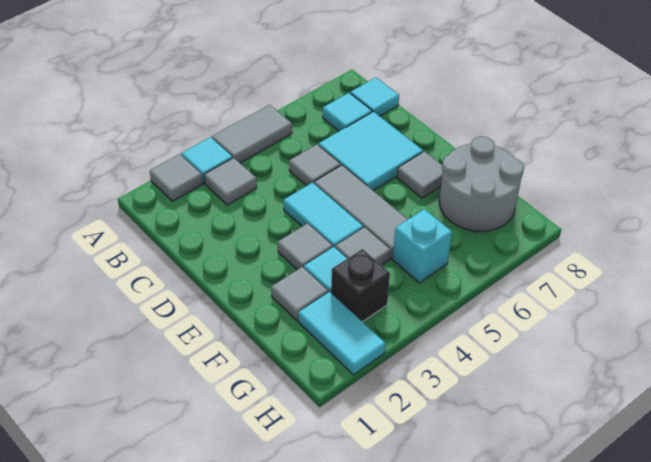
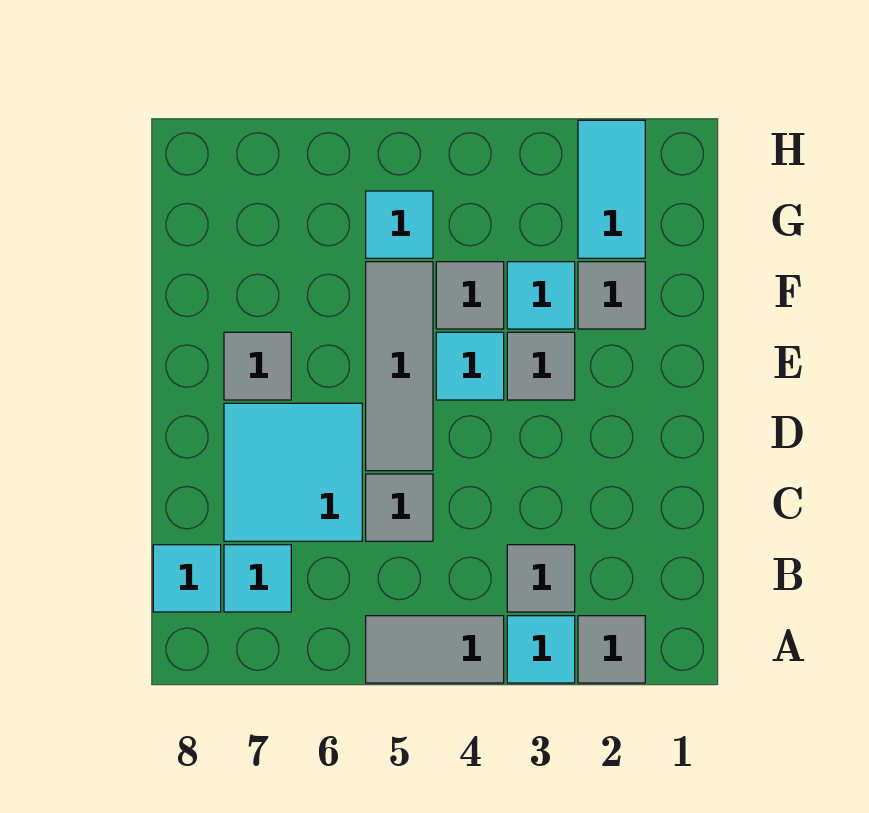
cyan 1x2 tile [284,182,363,247] -> cyan 1x1 tile [436,332,504,400]
grey 2x2 round brick [439,136,524,231] -> none
black 1x1 brick [331,249,390,322] -> none
cyan 1x1 brick [393,209,452,283] -> cyan 1x1 tile [366,191,433,258]

